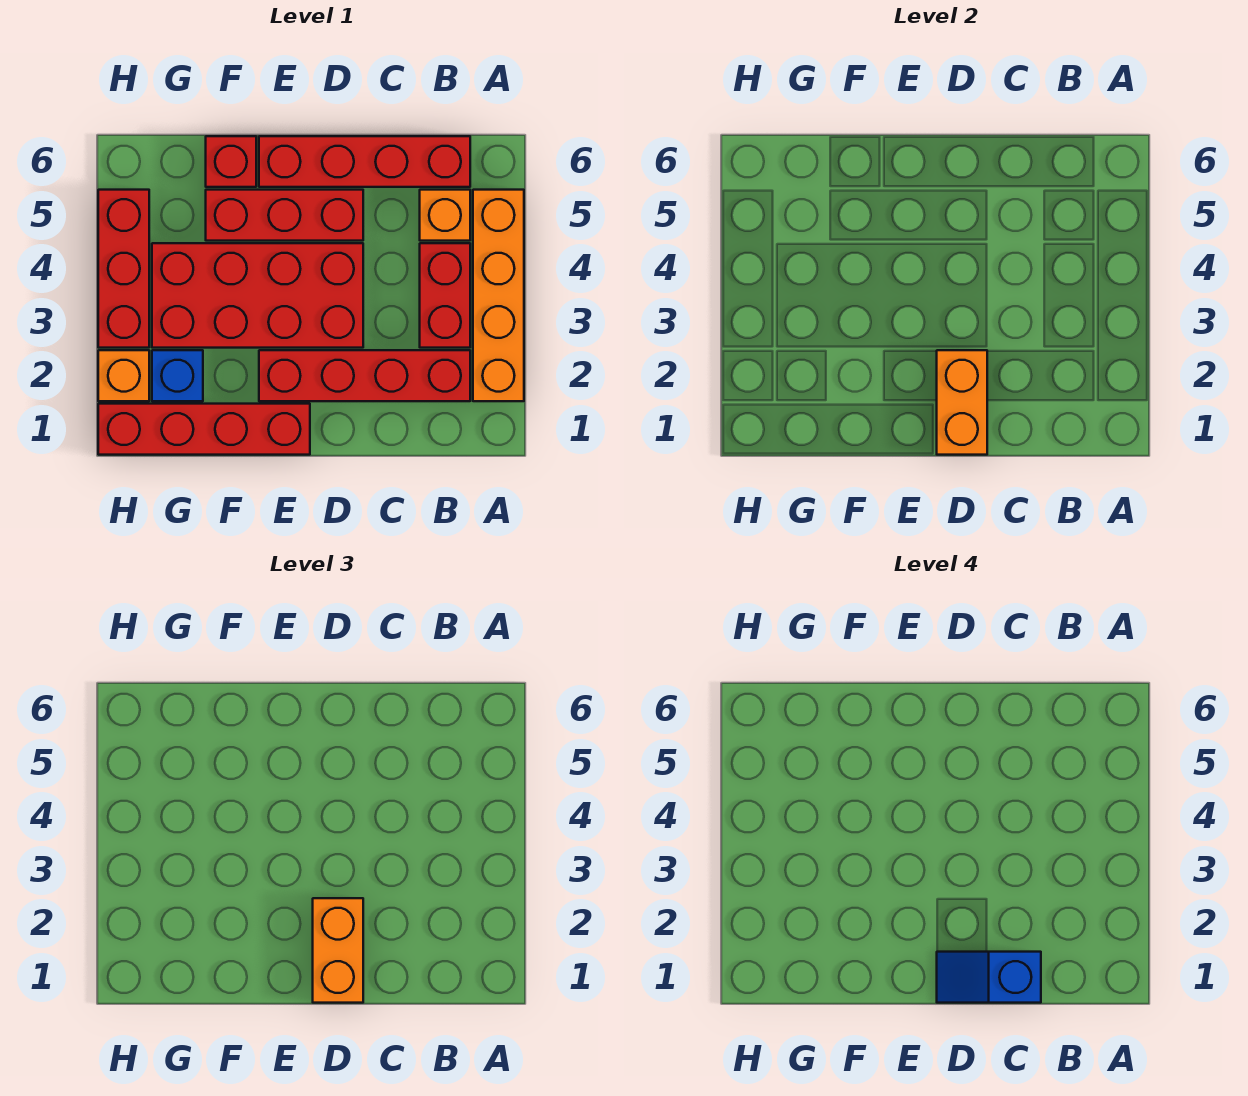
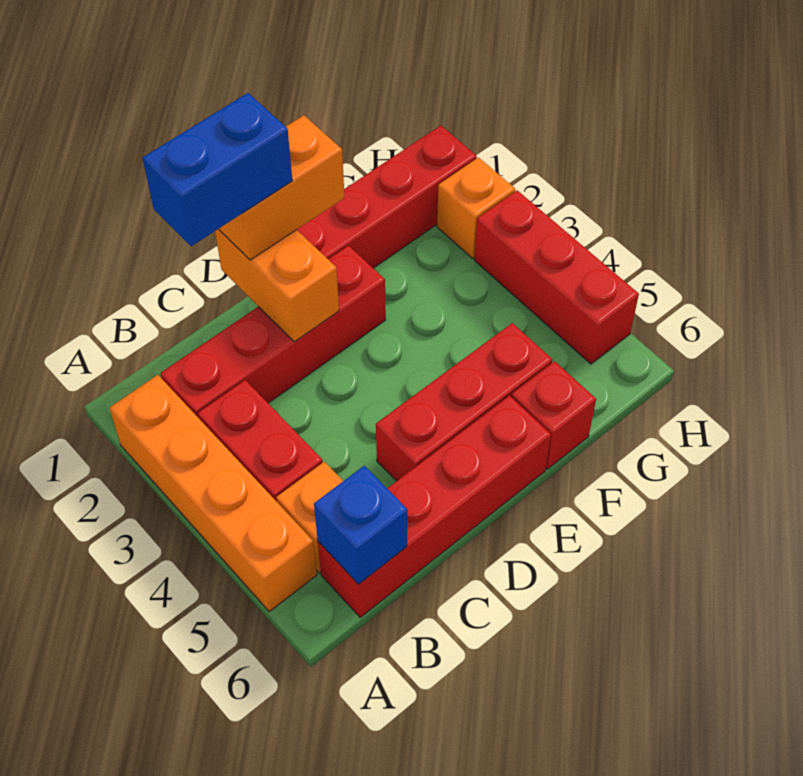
blue 1x2 slope [937,952,1041,1003] -> blue 1x2 brick [143,93,292,246]
orange 1x2 brick [313,898,363,1003] -> orange 1x2 brick turned to [219,115,345,260]
red 2x4 brick [152,243,363,348] -> none
blue 1x1 brick [152,350,203,401] -> blue 1x1 brick moved to [314,466,407,584]

